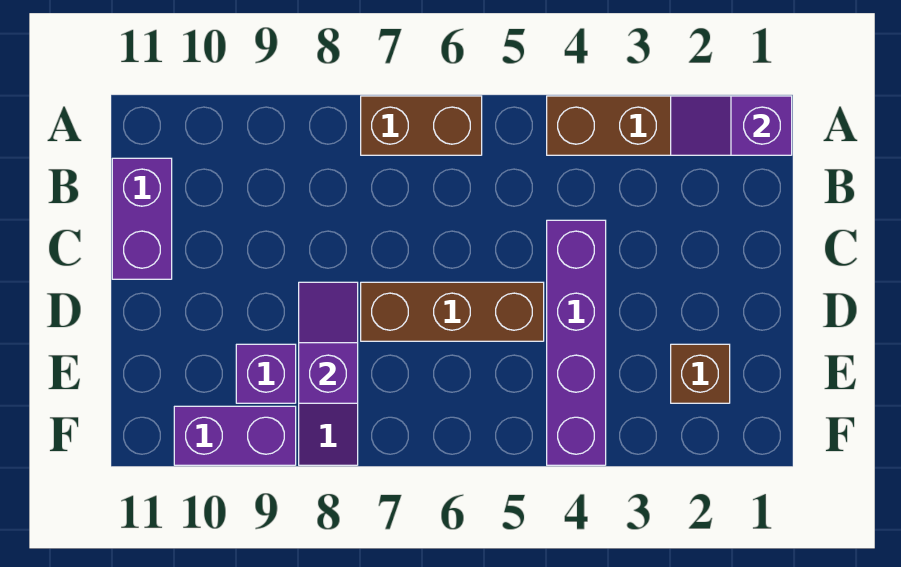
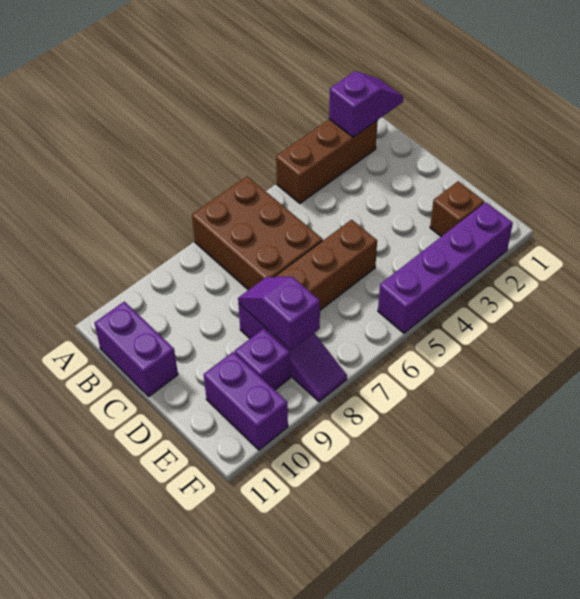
purple 1x2 slope [671,96,792,155] -> purple 1x2 slope turned to [329,71,403,137]
brown 1x2 brick [361,96,482,155] -> brown 2x3 brick [192,176,323,290]
purple 1x4 brick [547,220,606,465] -> purple 1x4 brick turned to [378,202,513,333]
purple 1x2 brick [174,406,296,465] -> purple 1x2 brick turned to [204,352,288,450]

